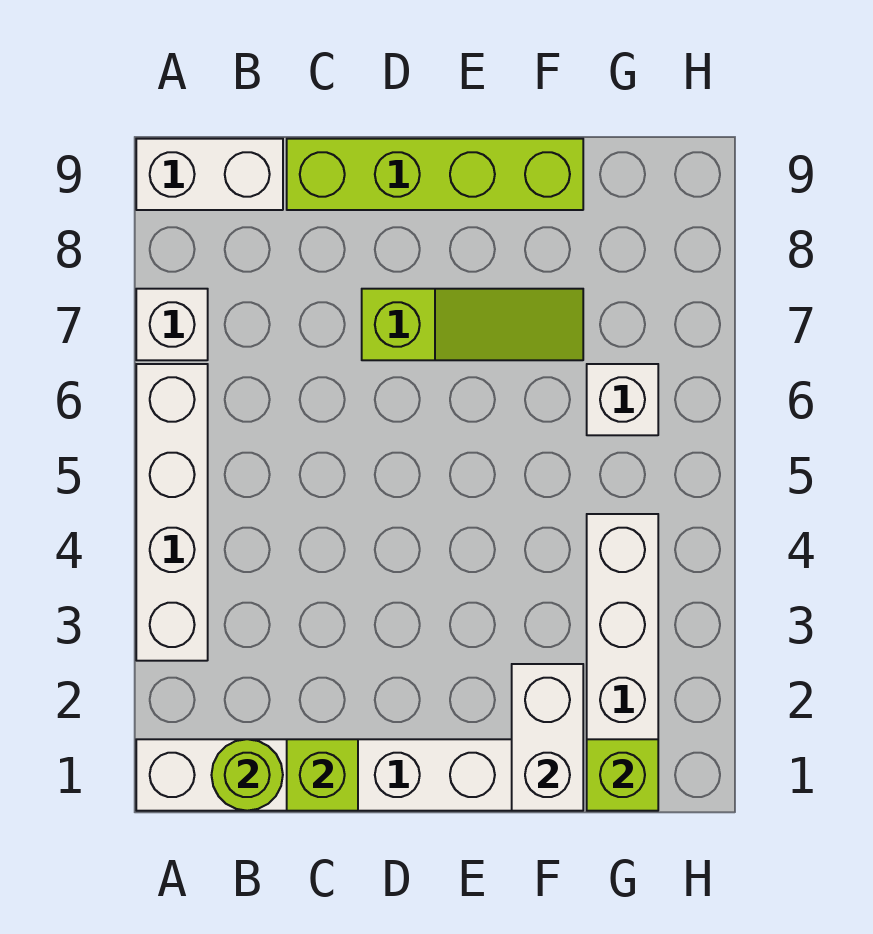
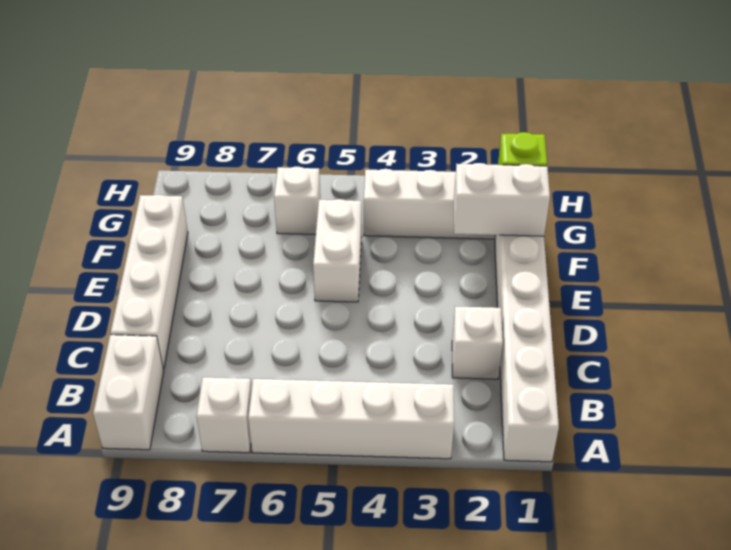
lime 1x1 round brick [212,739,283,811] -> none
lime 1x1 brick [287,739,358,811] -> none
none -> white 1x1 brick [452,306,503,379]
lime 1x4 brick [287,139,583,210] -> white 1x4 brick [110,195,188,370]
lime 1x3 slope [362,289,583,360] -> none
none -> white 1x2 brick [313,199,362,302]

